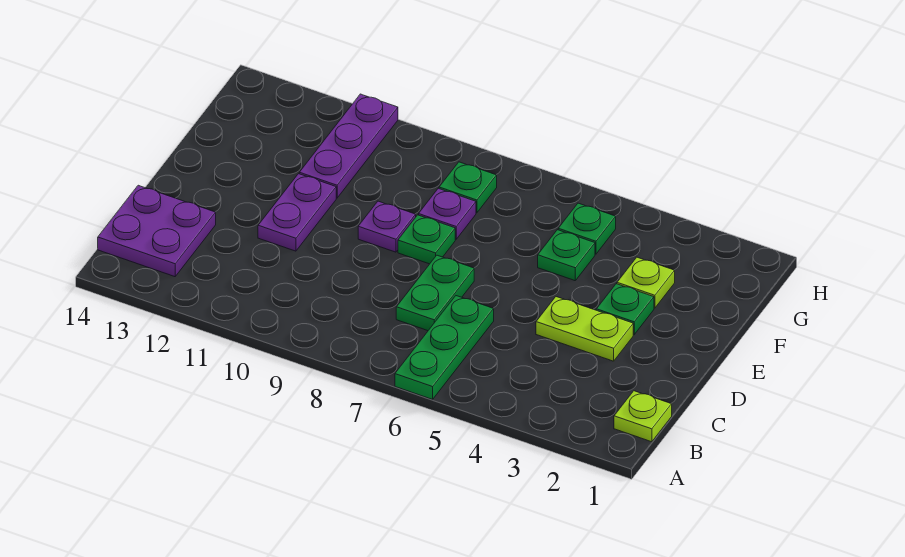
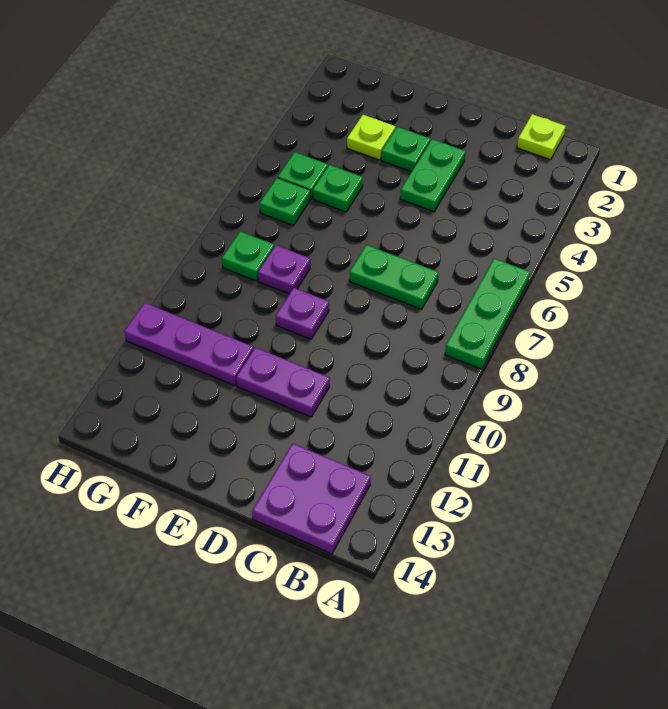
green 1x3 plate [395,296,494,399] -> green 1x3 plate turned to [445,258,530,369]
lime 1x2 plate [536,297,633,361] -> green 1x2 plate [400,139,466,212]
green 1x1 plate [398,215,455,264] -> green 1x1 plate moved to [260,178,310,226]

